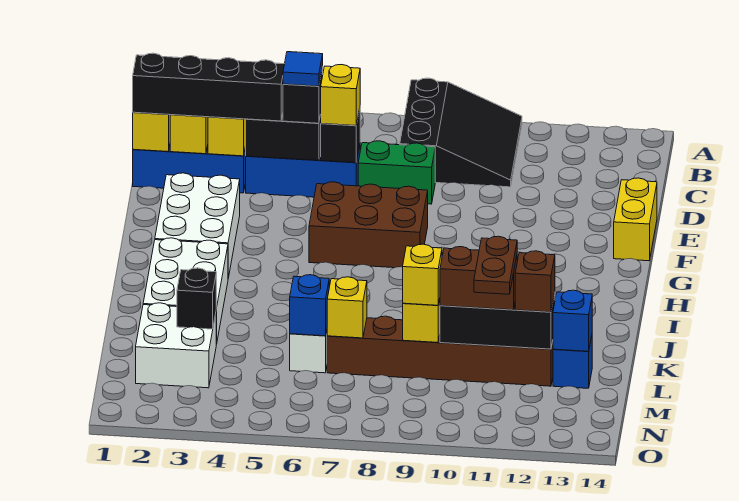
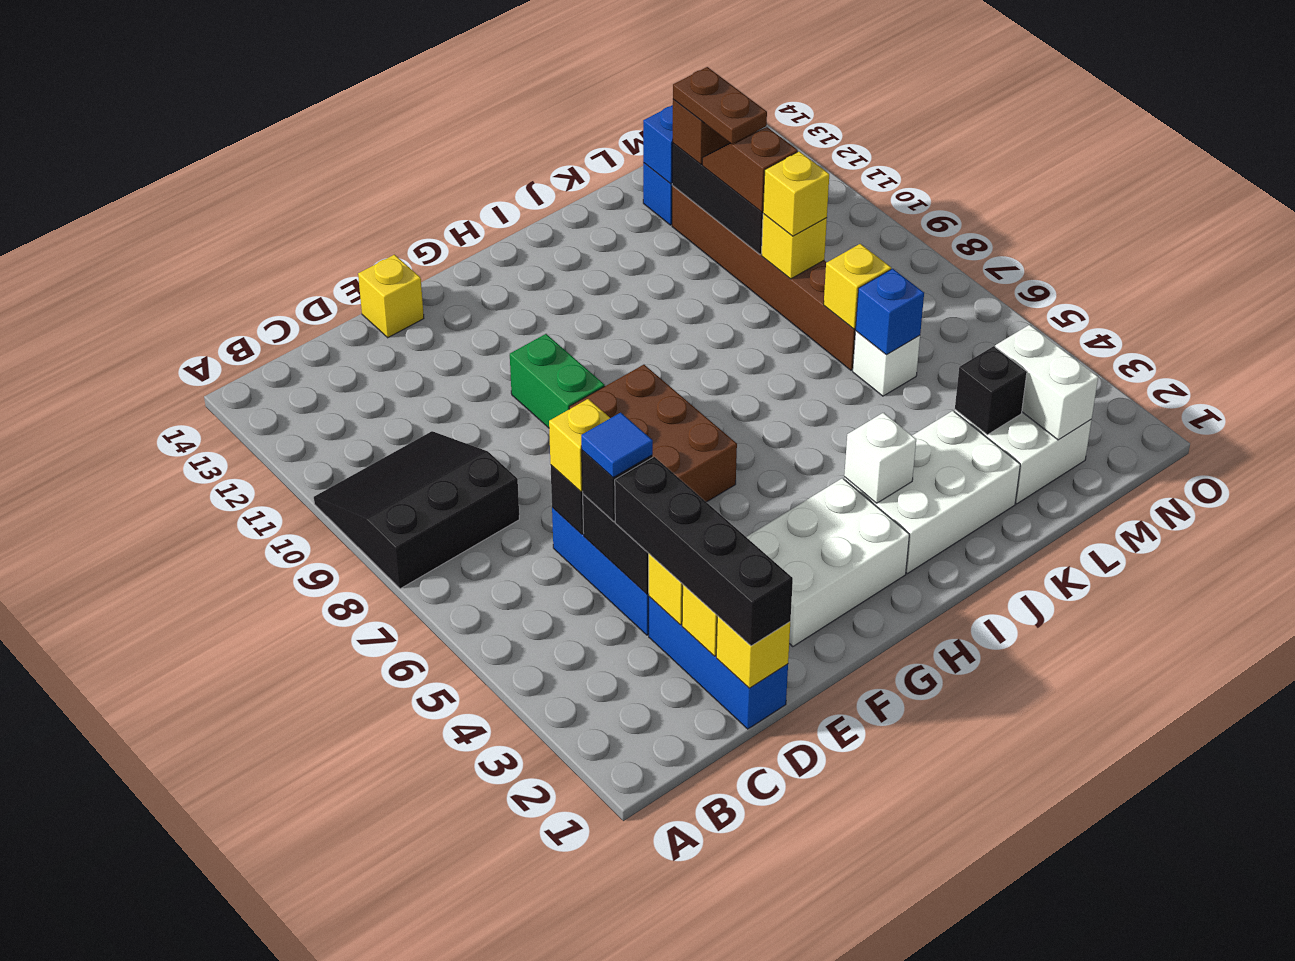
green 1x2 brick [358,141,435,204] -> green 1x2 brick moved to [510,334,605,428]
yellow 1x2 brick [614,178,657,261] -> yellow 1x1 brick [358,255,424,338]
none -> white 1x1 brick [844,413,916,503]
brown 1x2 brick [440,247,517,310] -> brown 1x2 slope [702,127,798,212]
brown 1x2 plate [474,236,517,294] -> brown 1x2 plate turned to [673,67,767,144]
none -> white 1x2 brick [995,325,1098,440]

